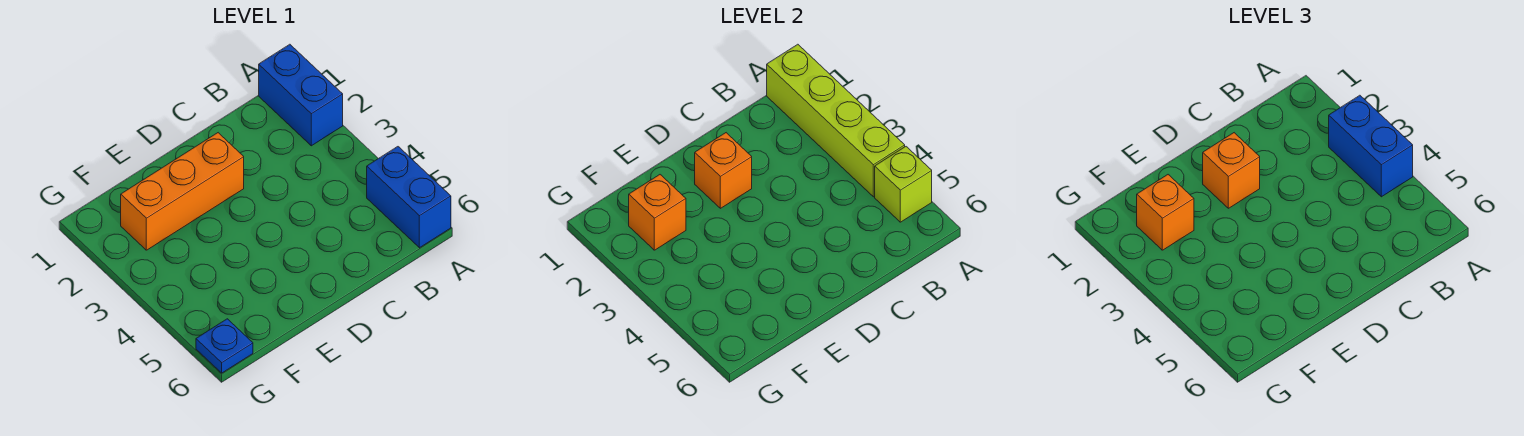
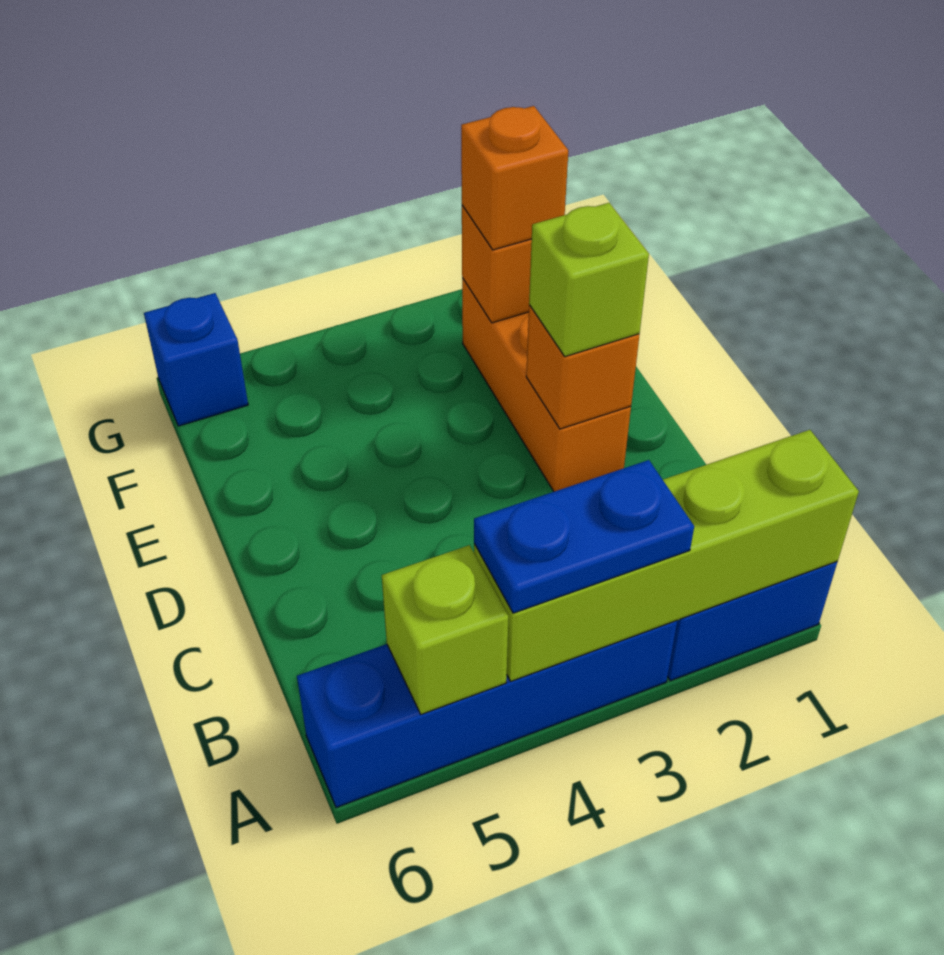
blue 1x2 brick [1329,95,1413,197] -> blue 1x2 plate [474,460,694,613]
blue 1x2 brick [367,147,451,248] -> blue 1x4 brick [297,621,677,808]
orange 1x1 brick [1203,133,1260,208] -> lime 1x1 brick [529,203,649,357]
blue 1x1 plate [196,319,253,373] -> blue 1x1 brick [144,293,248,426]

